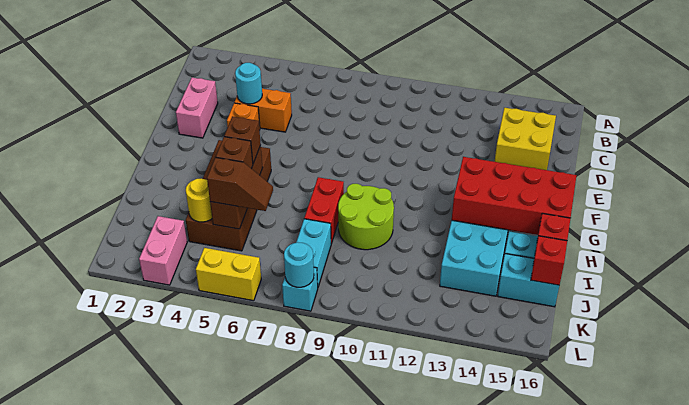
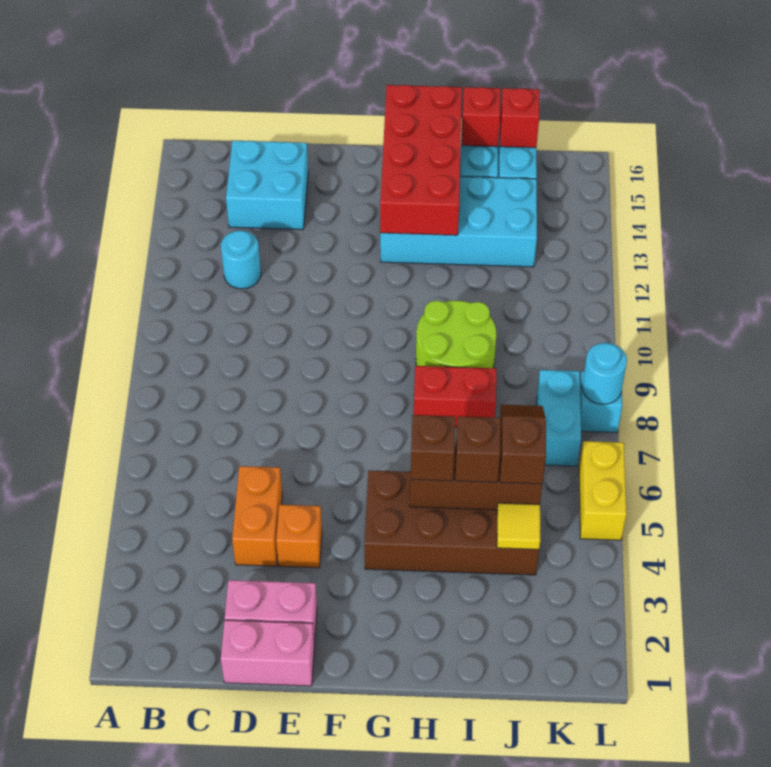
yellow 2x2 brick [495,108,556,170] -> cyan 2x2 brick [226,141,308,230]
cyan 1x1 round brick [235,63,262,104] -> cyan 1x1 round brick moved to [221,230,261,289]
yellow 1x1 round brick [186,178,212,222] -> yellow 1x1 tile [497,503,540,549]
cyan 1x2 brick [296,219,331,287] -> cyan 1x2 brick turned to [537,370,581,466]
pink 1x2 brick [139,216,187,285] -> pink 1x2 brick moved to [221,620,314,686]

